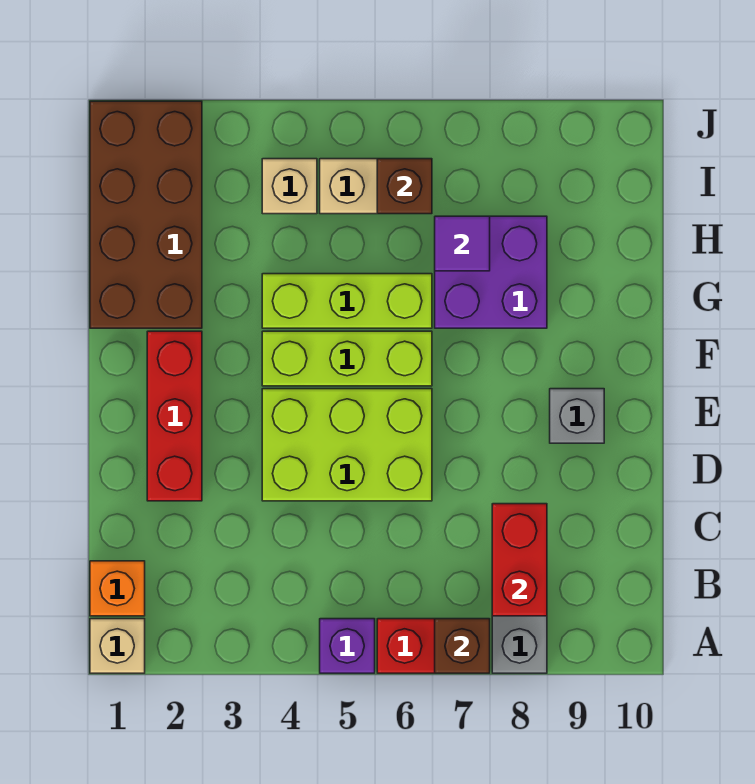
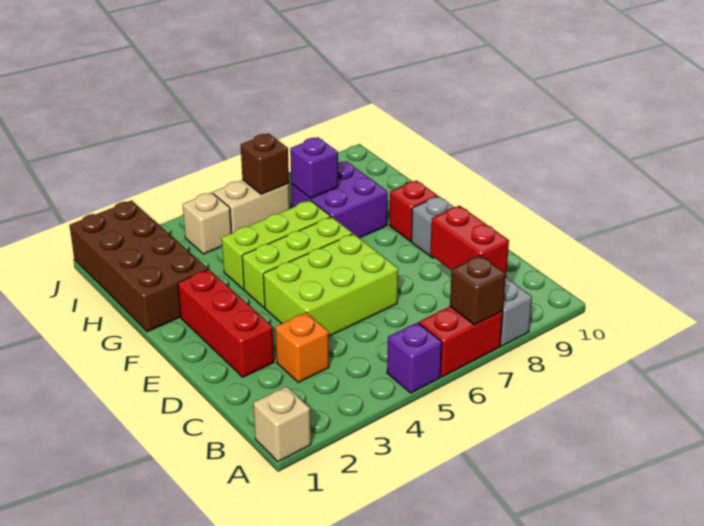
orange 1x1 brick [90,561,145,616] -> orange 1x1 brick moved to [275,312,329,382]
none -> red 1x1 brick [390,180,438,241]
purple 1x1 tile [435,216,490,271] -> purple 1x1 brick [290,137,338,198]

